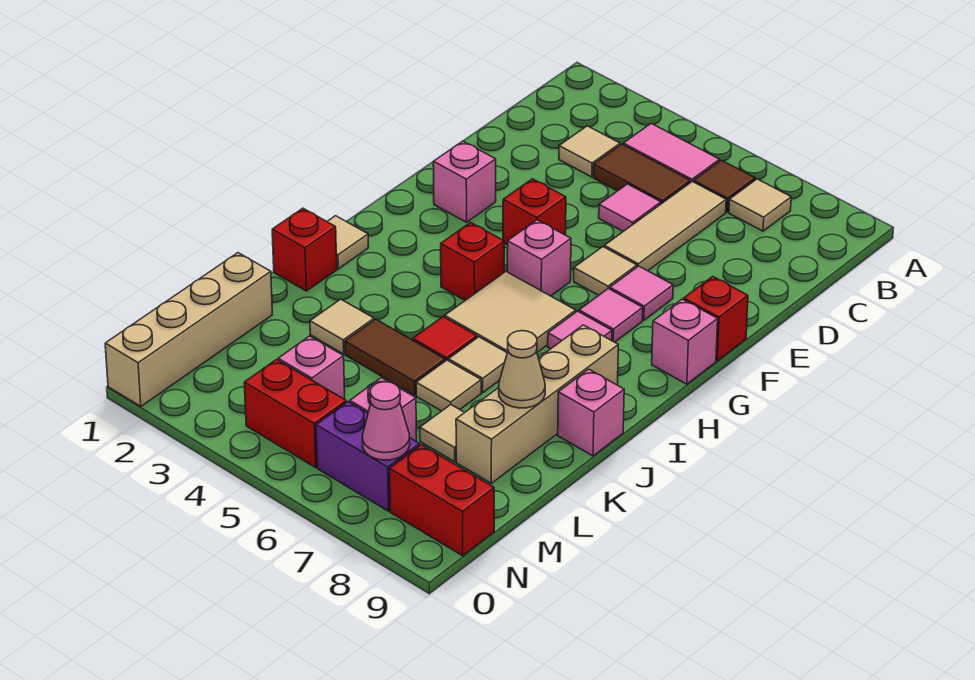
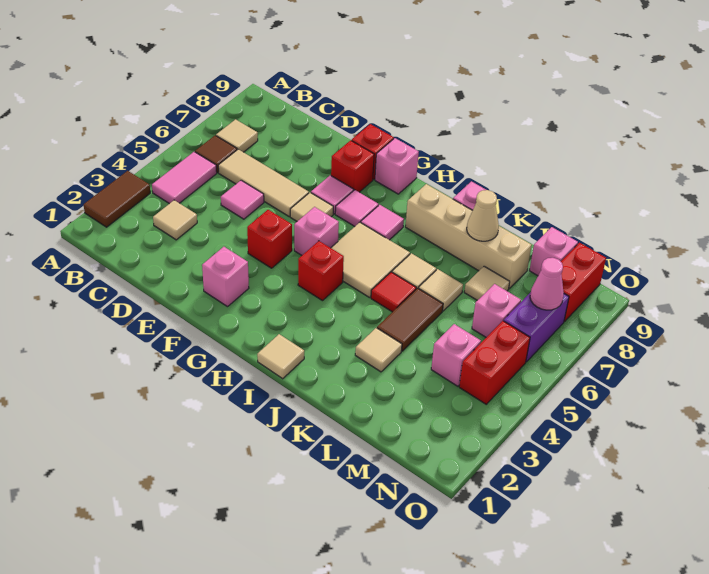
brown 1x2 tile [594,144,691,204] -> brown 1x2 tile moved to [84,171,150,227]
red 1x1 brick [272,208,337,291] -> red 1x1 brick moved to [331,140,374,192]
tan 1x4 brick [105,253,272,407] -> none
none -> pink 1x1 brick [529,227,578,276]

